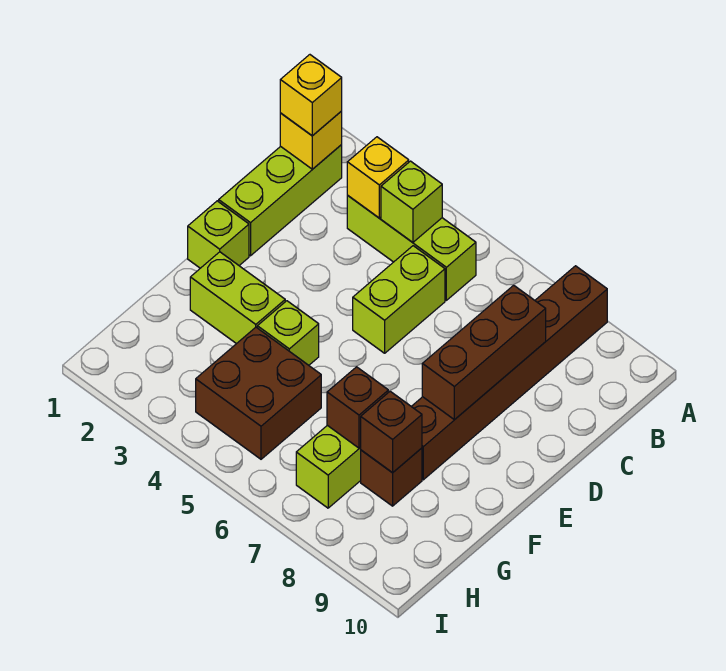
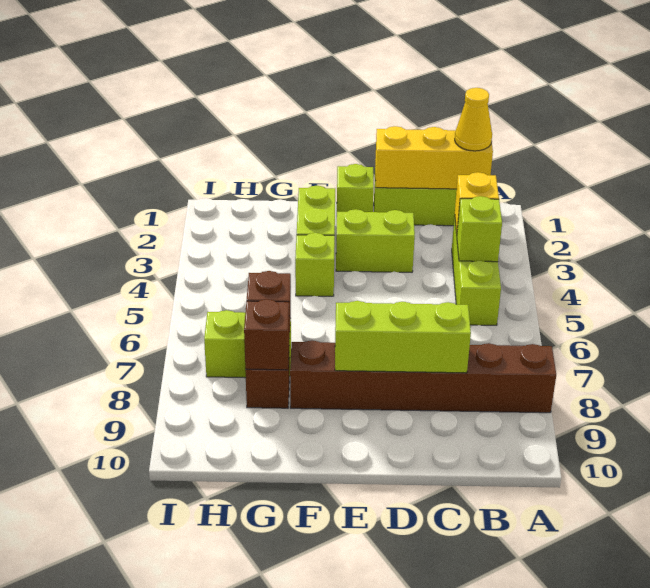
yellow 1x1 brick [280,111,342,169] -> yellow 1x3 brick [375,126,493,189]
yellow 1x1 brick [280,55,342,136] -> yellow 1x1 cone [455,88,492,151]
lime 1x2 brick [353,246,445,353] -> lime 1x2 brick moved to [336,209,415,272]
brown 1x3 brick [422,285,546,420] -> lime 1x3 brick [335,301,471,373]
brown 2x2 brick [196,327,321,459] -> none

